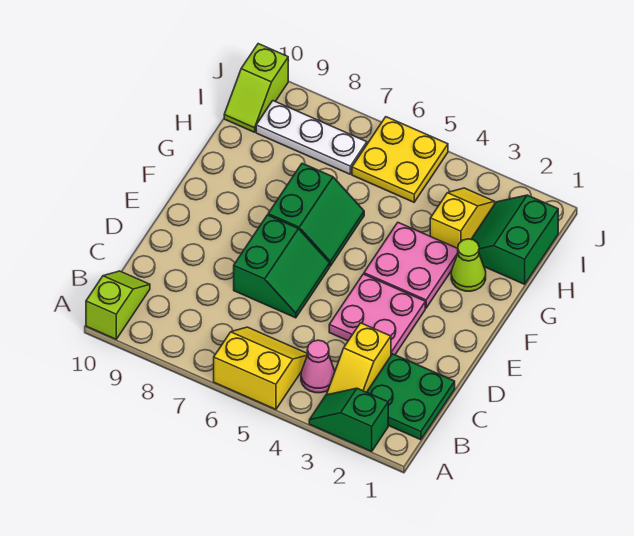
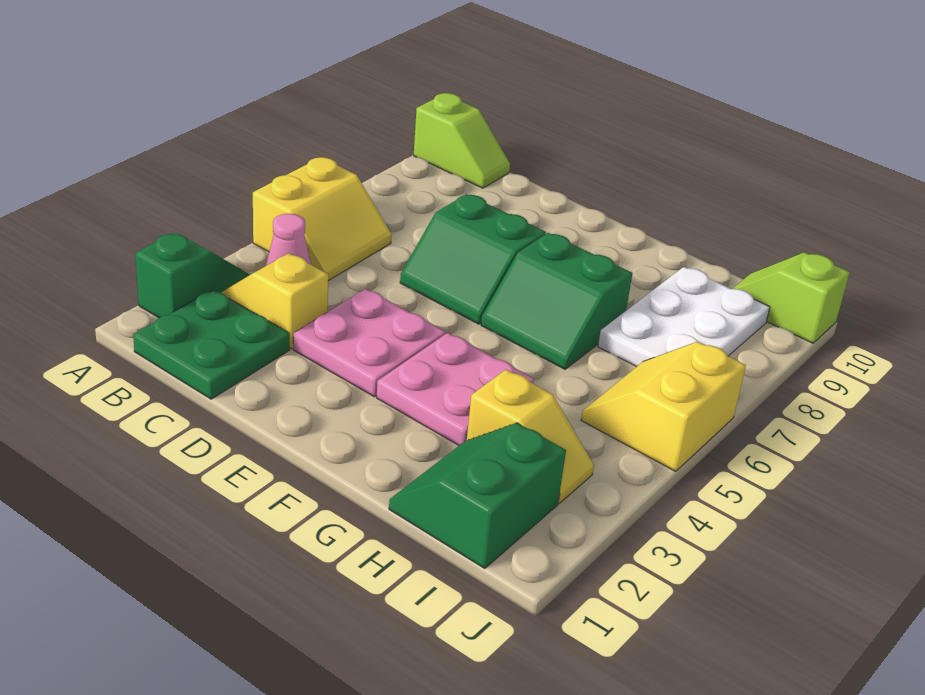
lime 1x1 cone [451,239,486,291] -> none
green 2x2 slope [471,195,558,284] -> green 2x2 slope turned to [389,423,566,569]
yellow 2x2 plate [352,117,448,202] -> yellow 2x2 slope [581,342,746,472]
white 1x3 plate [256,101,367,174] -> white 2x3 plate [598,267,770,367]

